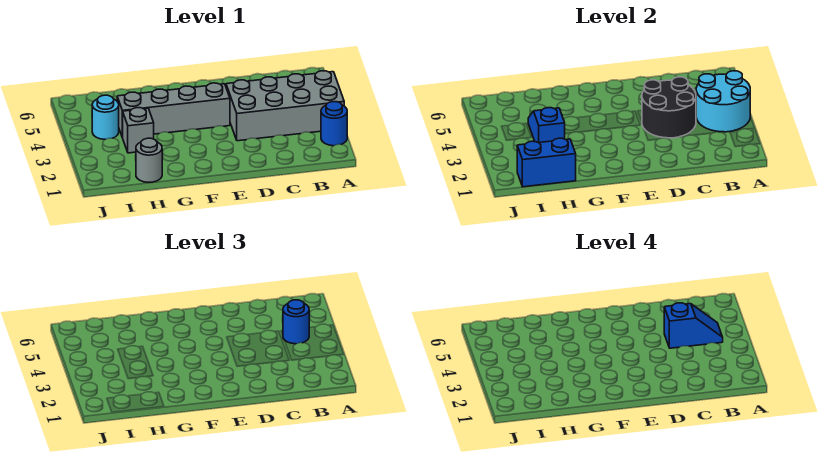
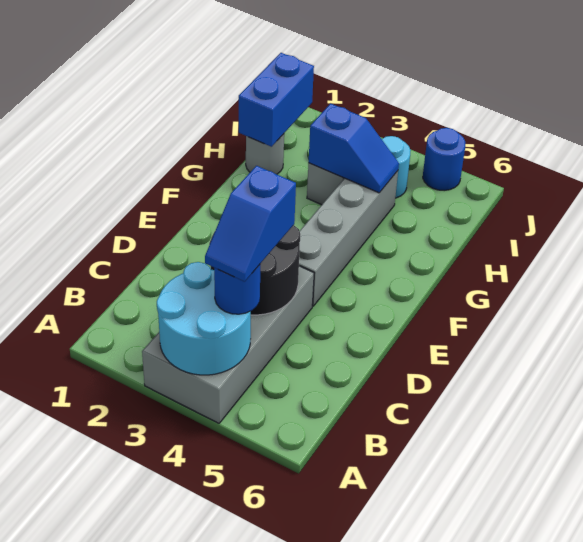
blue 1x1 round brick [321,102,347,146] -> blue 1x1 round brick moved to [423,128,465,191]

